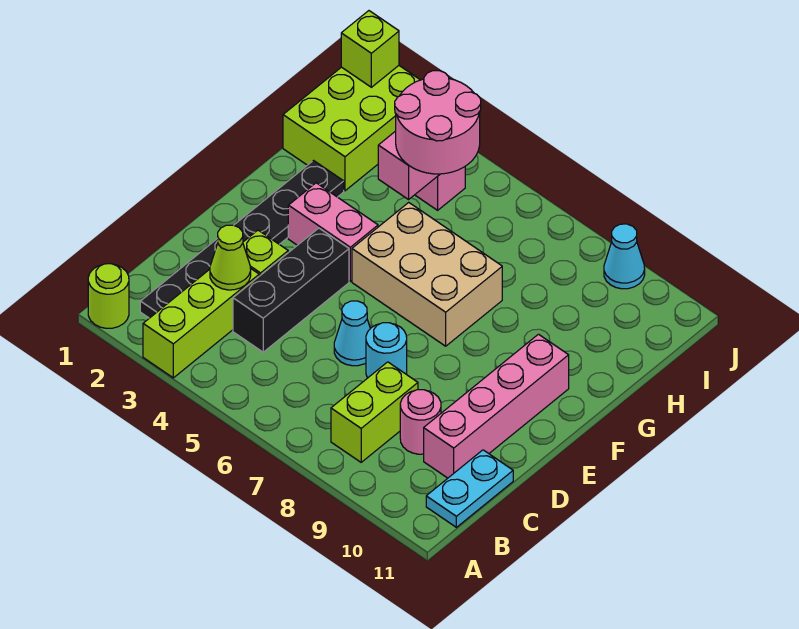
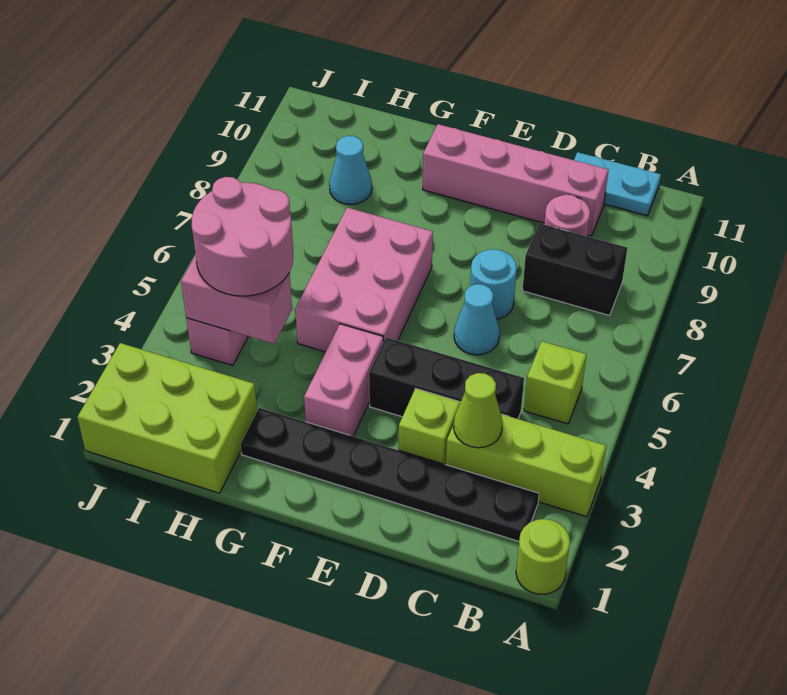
lime 1x2 brick [331,362,418,462] -> black 1x2 brick [522,223,627,315]
tan 2x3 brick [352,202,502,346] -> pink 2x3 brick [295,208,433,352]
lime 1x1 brick [341,11,399,87] -> lime 1x1 brick moved to [524,341,586,424]
cyan 1x1 cone [604,224,645,289] -> cyan 1x1 cone moved to [329,136,372,204]

